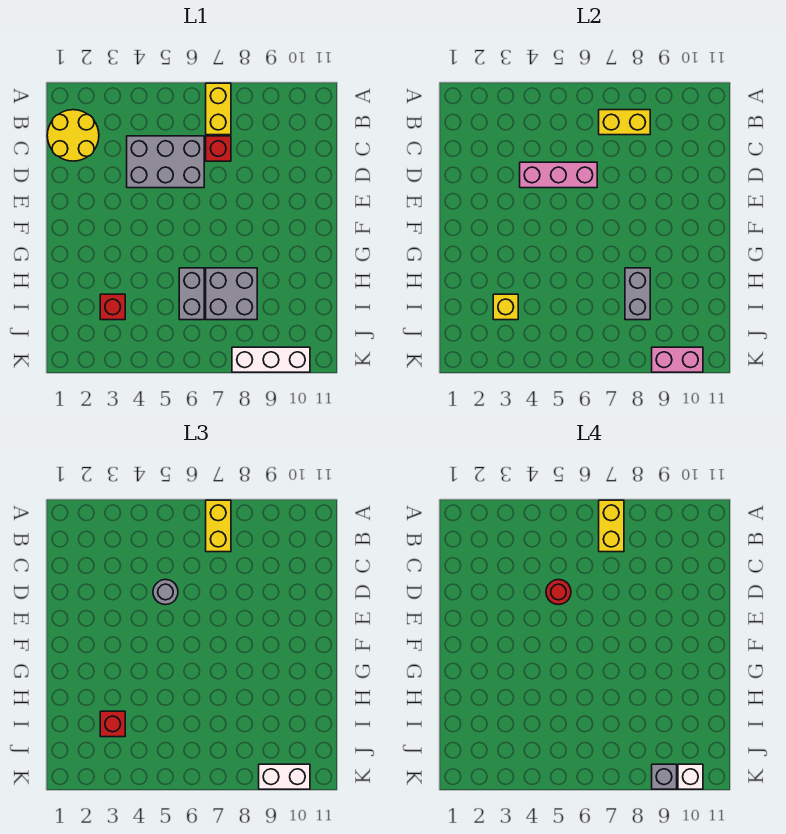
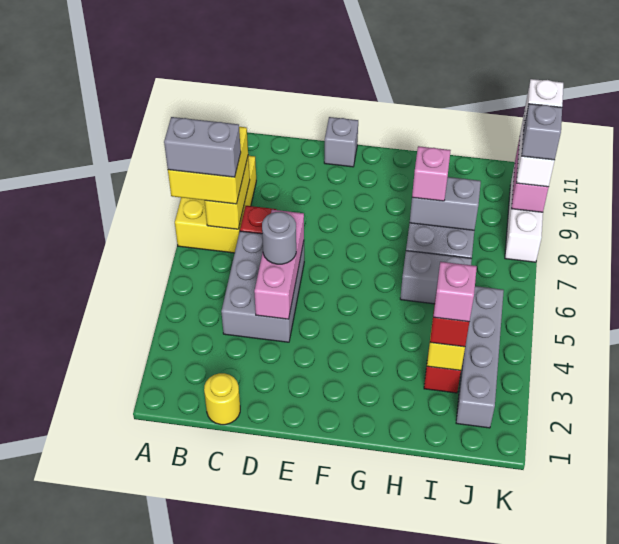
yellow 1x2 brick [206,83,231,135] -> yellow 2x3 brick [175,156,256,253]
yellow 1x2 brick [206,500,231,552] -> yellow 2x2 brick [168,127,248,204]
yellow 1x2 brick [599,500,624,552] -> grey 1x2 brick [164,117,241,177]
yellow 2x2 round brick [47,110,99,161] -> yellow 1x1 round brick [204,373,240,425]
red 1x1 round brick [546,580,571,605] -> none
none -> grey 1x1 brick [324,117,358,167]
none -> pink 1x1 brick [412,146,451,201]
none -> pink 1x1 brick [433,262,477,322]
none -> grey 1x4 brick [456,286,504,428]

